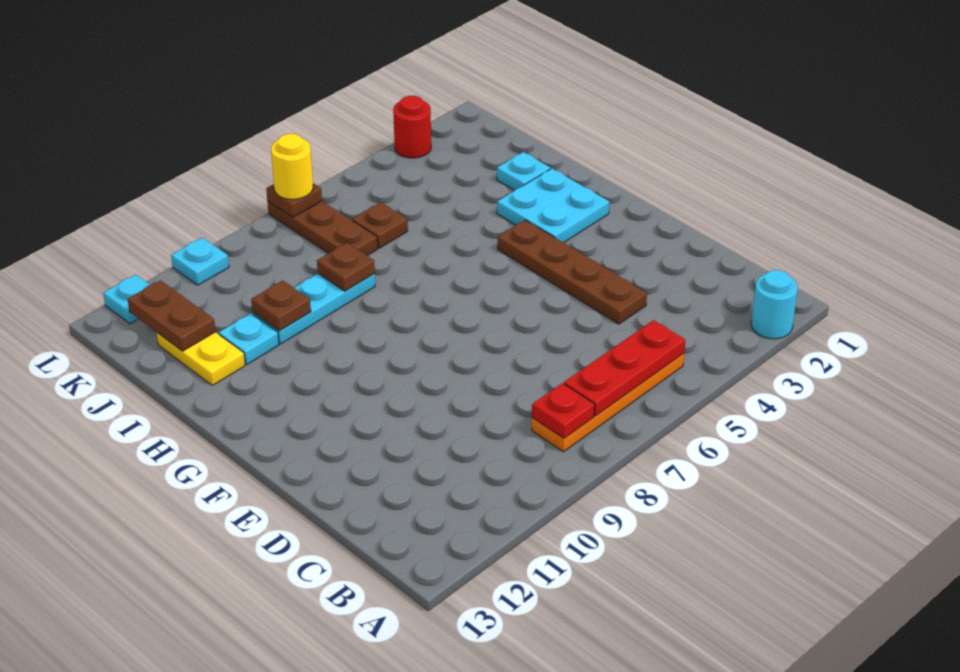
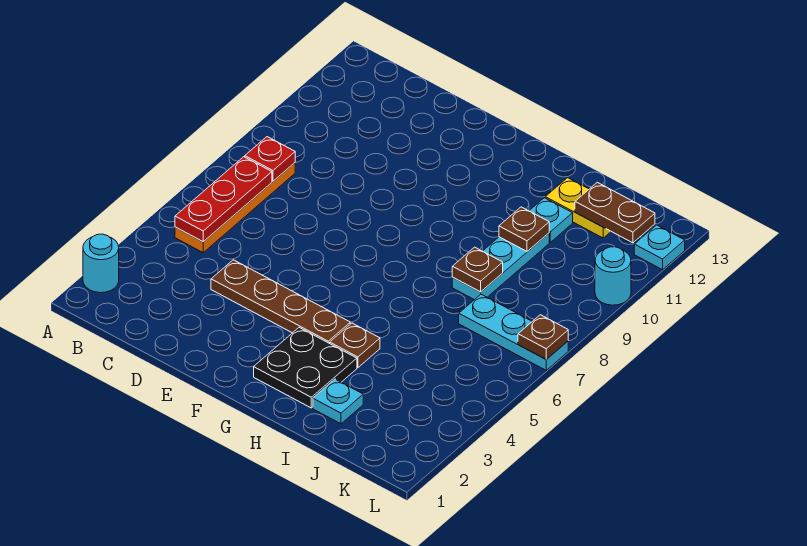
cyan 2x2 plate [497,169,609,242] -> black 2x2 plate [254,328,357,408]
brown 1x1 plate [352,202,408,248] -> brown 1x1 plate moved to [330,323,380,368]
brown 1x3 plate [267,201,378,255] -> cyan 1x3 plate [459,294,568,370]
red 1x1 round brick [393,96,431,158] -> none
yellow 1x1 round brick [271,134,313,199] -> none
cyan 1x1 plate [171,238,229,285] -> cyan 1x1 round brick [595,247,631,305]

